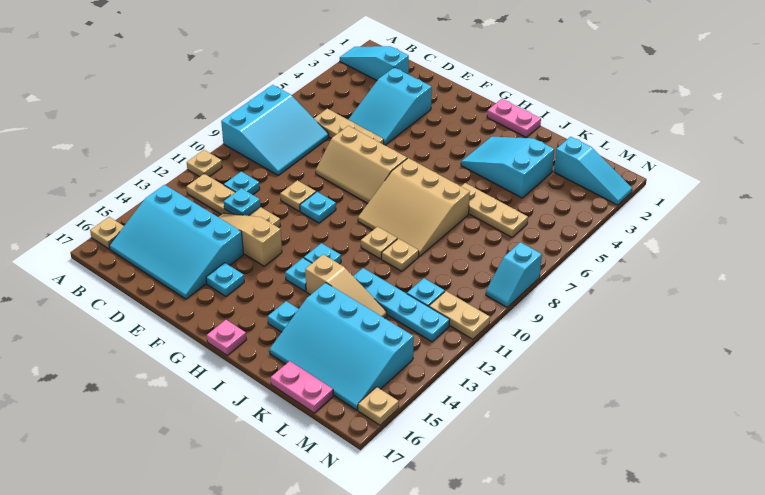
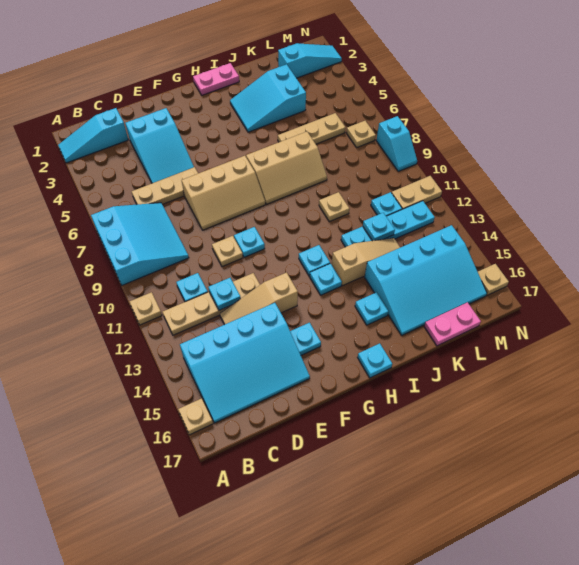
tan 3x3 slope [358,158,470,256] -> tan 2x3 slope [246,132,327,204]
pink 1x1 plate [207,320,246,355] -> cyan 1x1 plate [358,343,392,378]
tan 1x1 plate [361,227,397,259] -> tan 1x1 plate moved to [346,121,376,147]
none -> cyan 1x1 plate [363,213,395,241]

